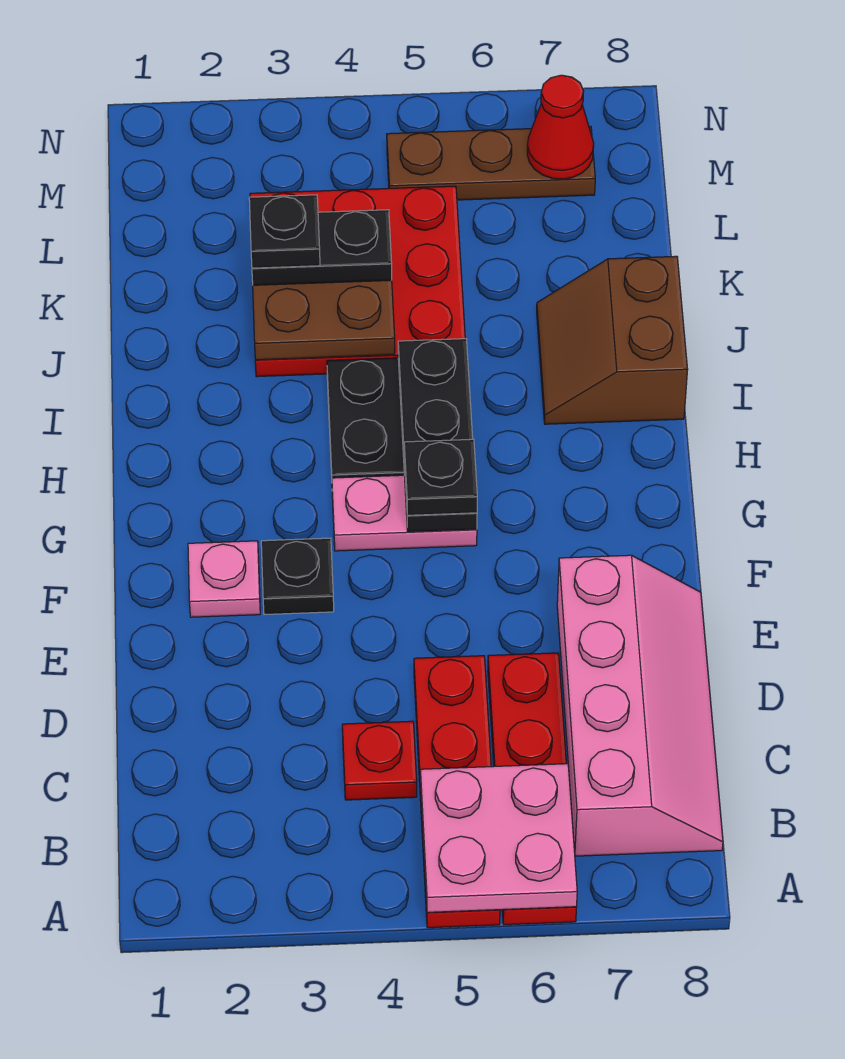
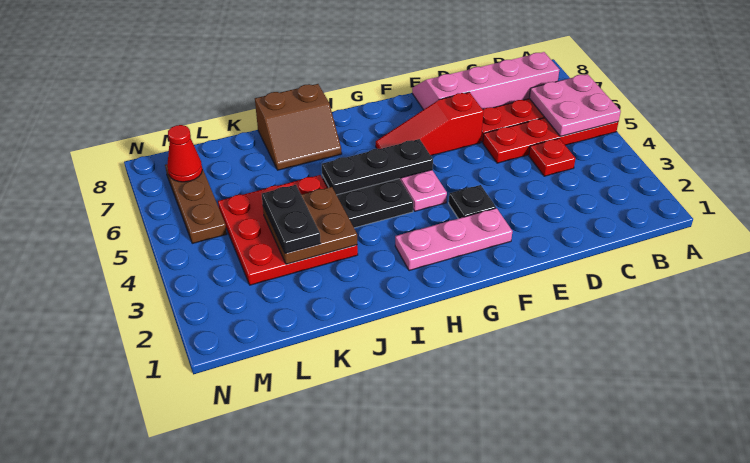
none -> red 1x3 slope [376,92,484,156]
pink 1x1 plate [188,541,260,617] -> pink 1x3 plate [395,208,513,271]
black 1x1 plate [404,439,477,515] -> none
black 1x1 plate [249,195,320,268] -> none

